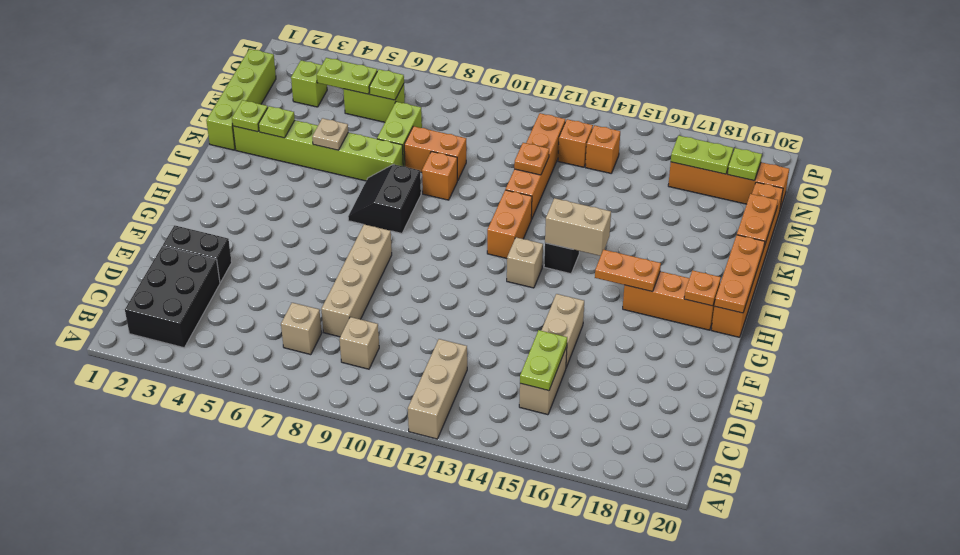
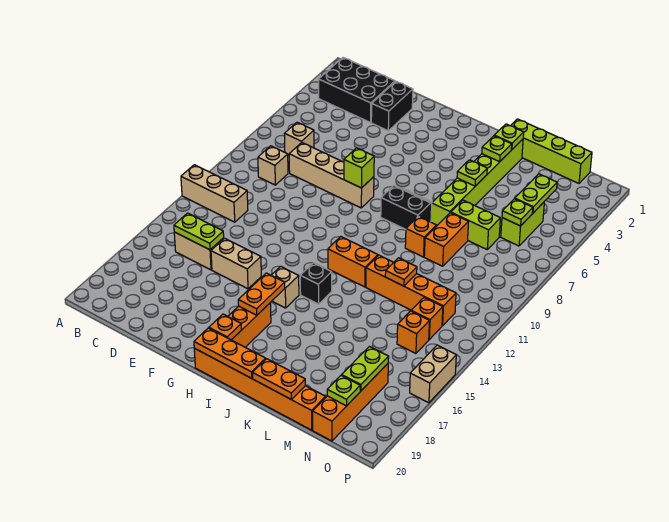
tan 1x1 brick [507,237,543,288] -> tan 1x1 brick moved to [271,266,299,308]
tan 1x2 brick [545,198,611,256] -> tan 1x2 brick moved to [410,345,456,403]
tan 1x1 plate [312,118,348,150] -> lime 1x1 plate [457,160,487,186]
lime 1x1 brick [291,60,327,107] -> lime 1x1 brick moved to [344,148,374,188]

